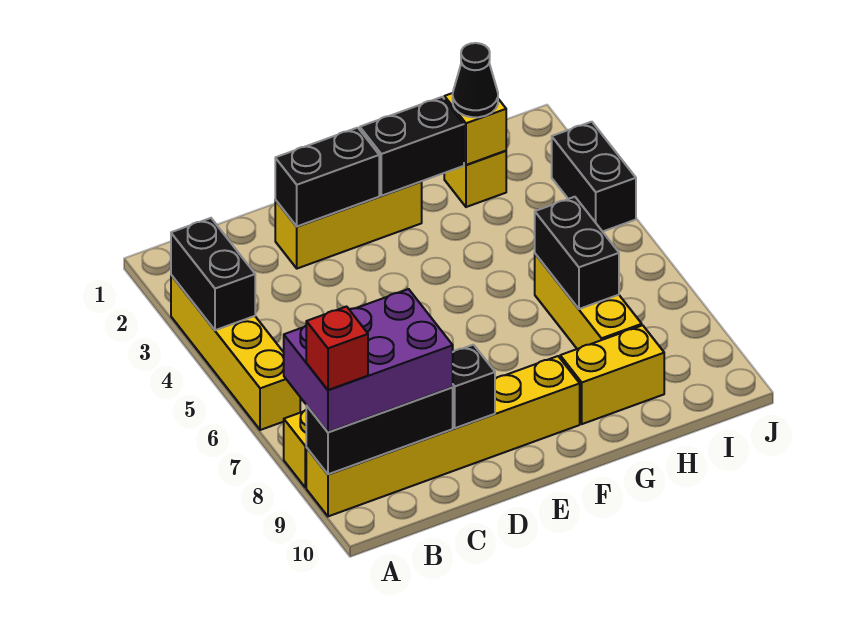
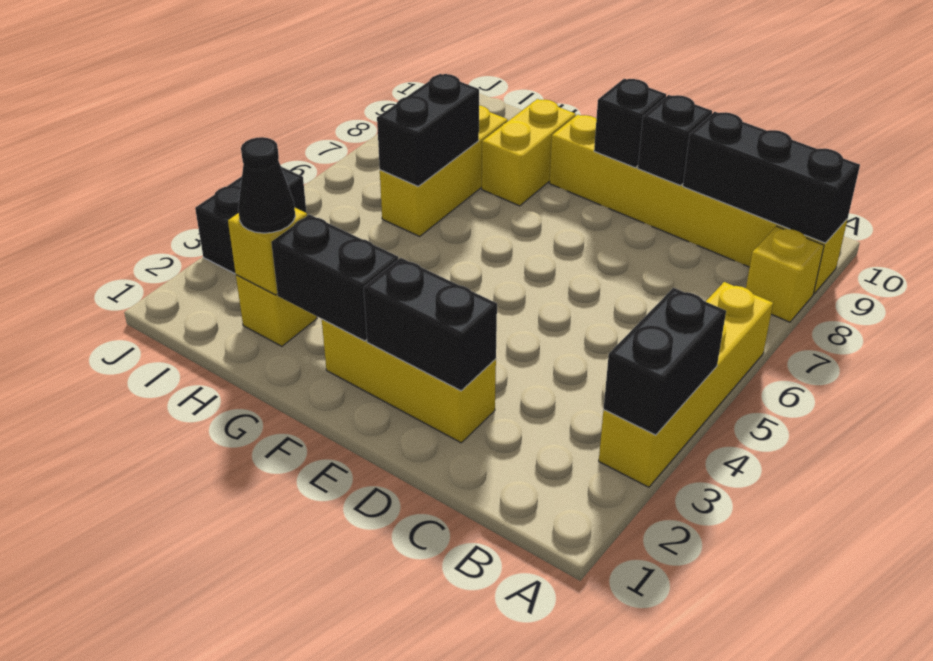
purple 2x3 brick [284,289,453,432] -> none
red 1x1 brick [306,307,368,390] -> none
none -> black 1x1 brick [594,79,666,168]
yellow 1x2 brick [560,325,664,424] -> yellow 1x2 brick turned to [482,99,576,206]

